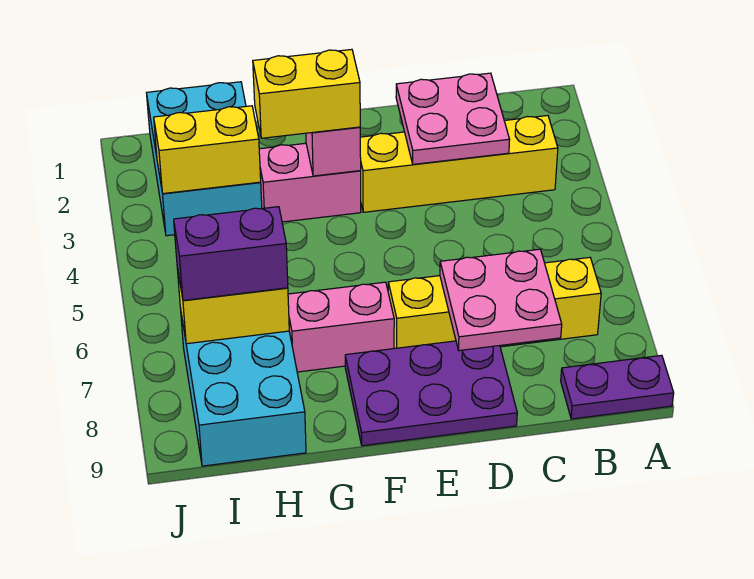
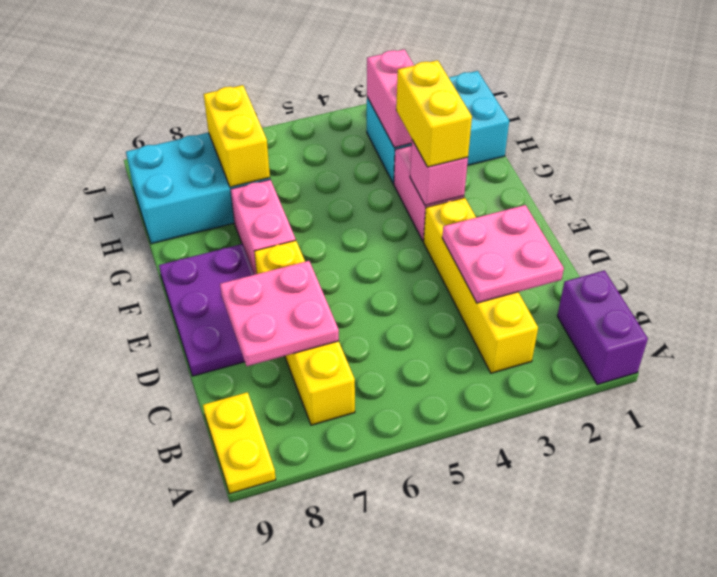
purple 1x2 plate [561,355,674,419] -> yellow 1x2 plate [203,392,276,494]
yellow 1x2 brick [154,106,261,194] -> pink 1x2 brick [367,49,414,148]
purple 1x2 brick [174,207,288,300] -> purple 1x2 brick moved to [557,270,648,385]

